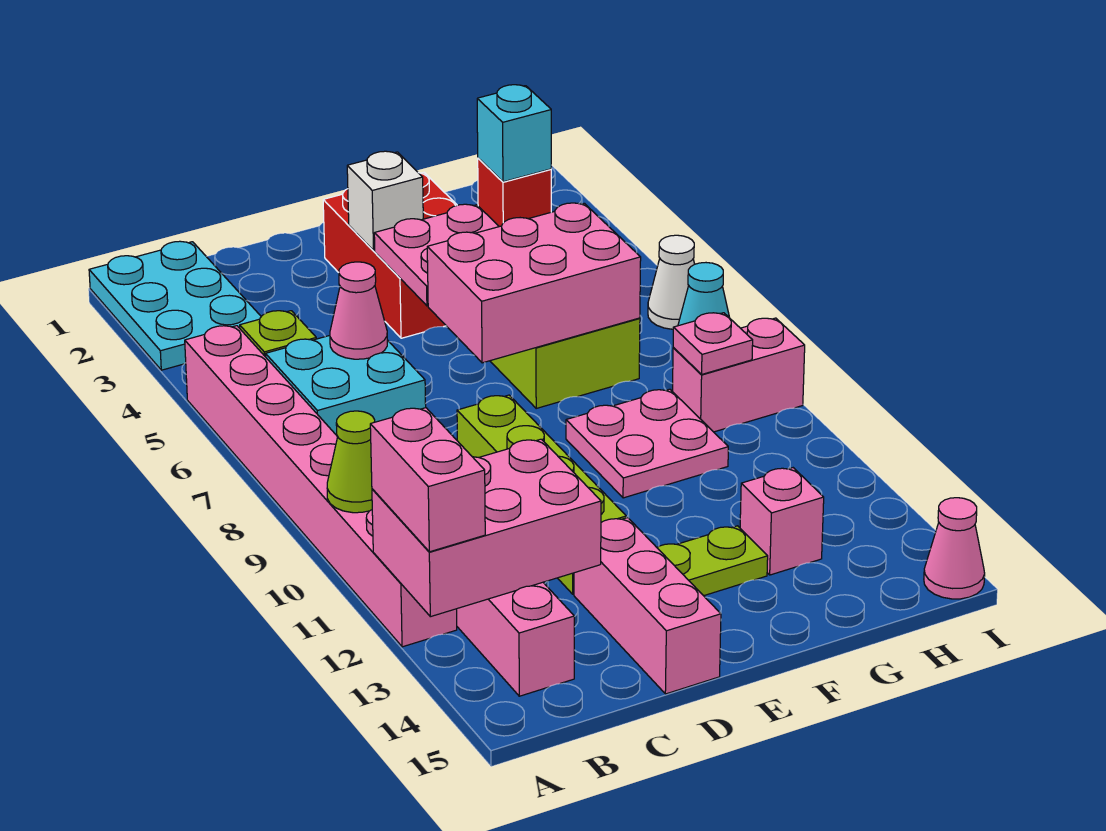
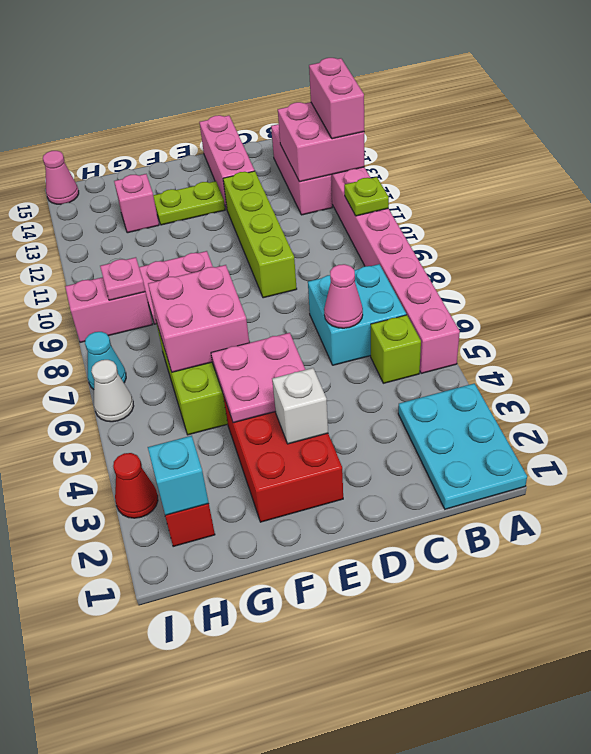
lime 1x1 cone [327,411,375,513] -> lime 1x1 plate [344,177,389,216]
pink 2x3 brick [372,439,601,617] -> pink 2x2 brick [278,102,364,182]
pink 2x3 brick [427,203,641,363] -> pink 2x2 brick [148,265,249,372]
none -> red 1x1 cone [113,453,158,518]

